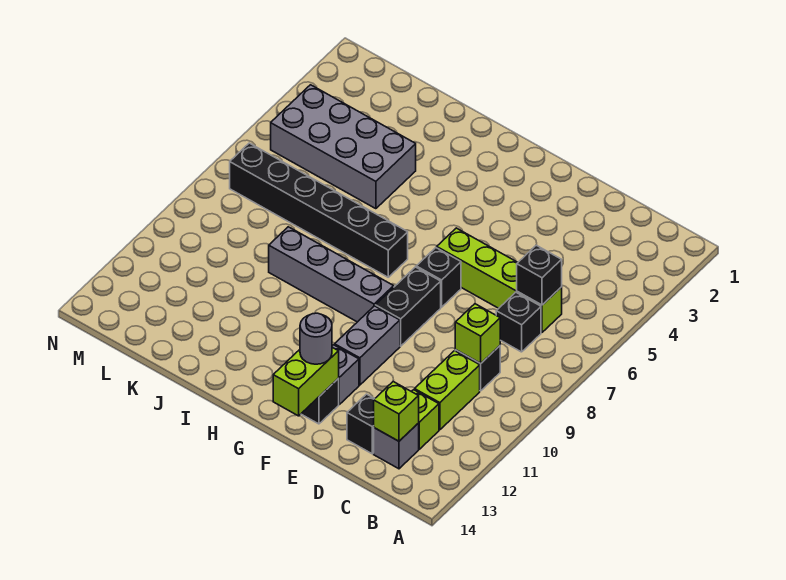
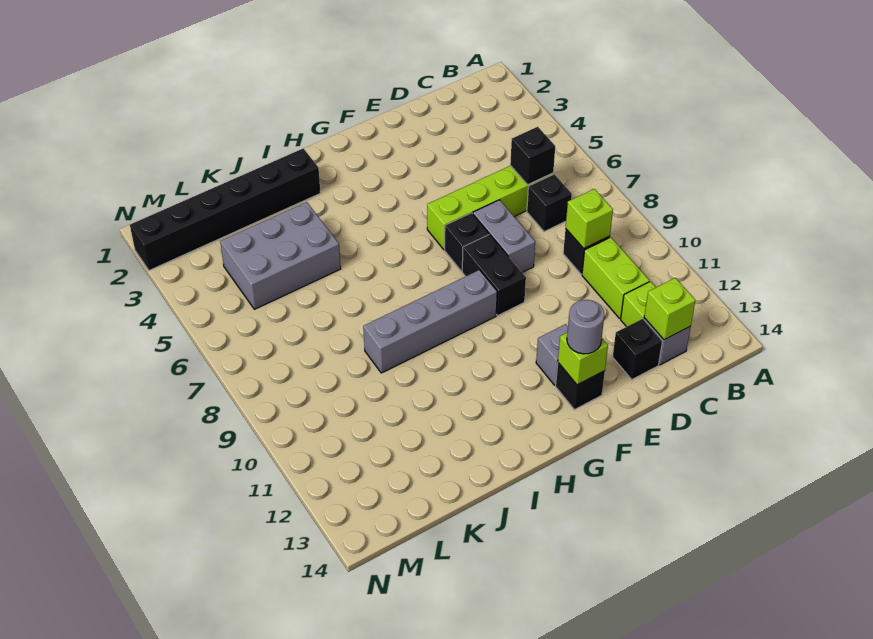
grey 1x2 brick [335,306,400,385] -> grey 1x2 brick moved to [473,200,535,272]
lime 1x2 brick [273,347,339,416] -> lime 1x1 brick [558,333,608,385]
black 1x6 brick [230,143,408,277] -> black 1x6 brick moved to [130,148,320,270]
grey 2x4 brick [271,85,416,209] -> grey 2x3 brick [220,202,341,309]

